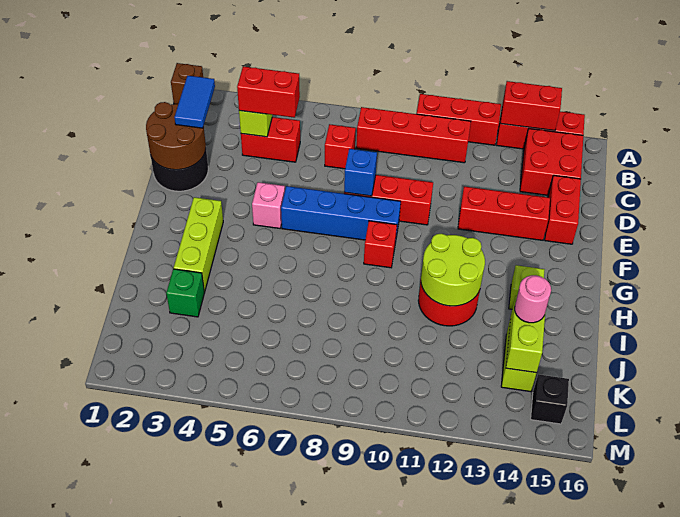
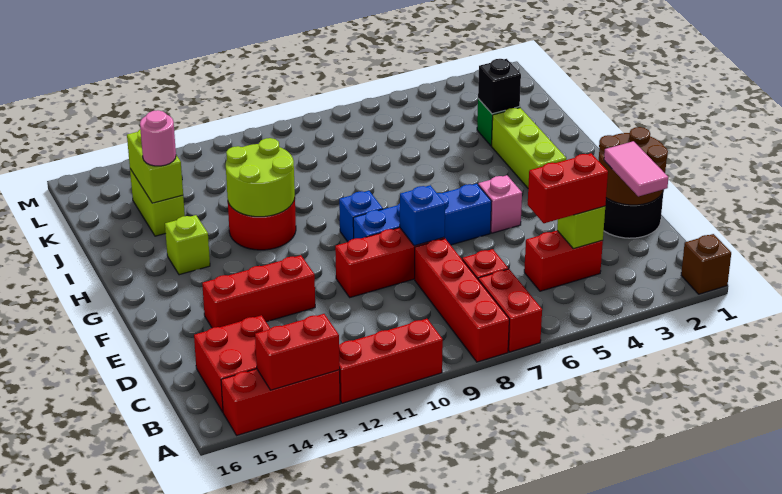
red 1x4 brick [356,107,471,163] -> red 1x4 brick turned to [415,239,509,362]
blue 1x2 tile [174,76,215,128] -> pink 1x2 tile [604,141,669,197]
red 1x2 brick [545,175,581,244] -> red 1x2 brick moved to [478,269,542,352]
red 1x1 brick [364,221,397,268] -> blue 1x1 brick [339,191,383,242]
black 1x1 brick [531,374,569,424] -> black 1x1 brick moved to [478,59,521,114]

